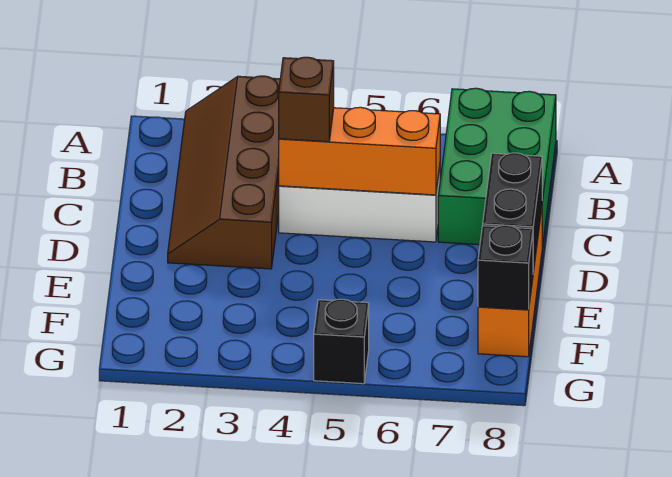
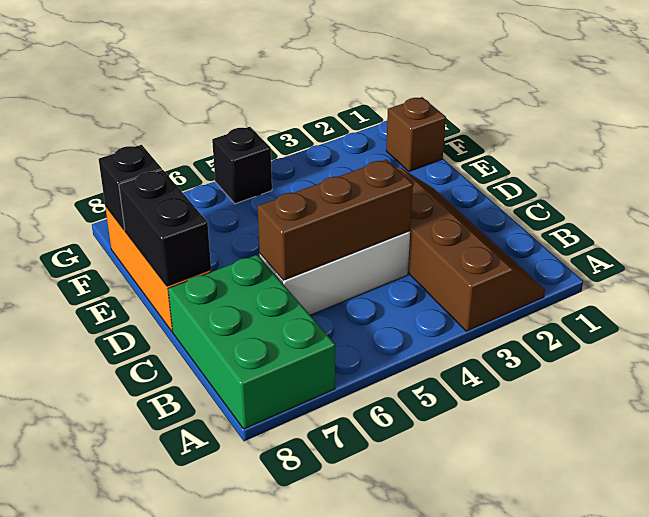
orange 1x3 brick [279,107,440,195] -> brown 1x3 brick [258,159,413,280]
brown 1x1 brick [279,57,334,142] -> brown 1x1 brick moved to [386,97,446,172]

